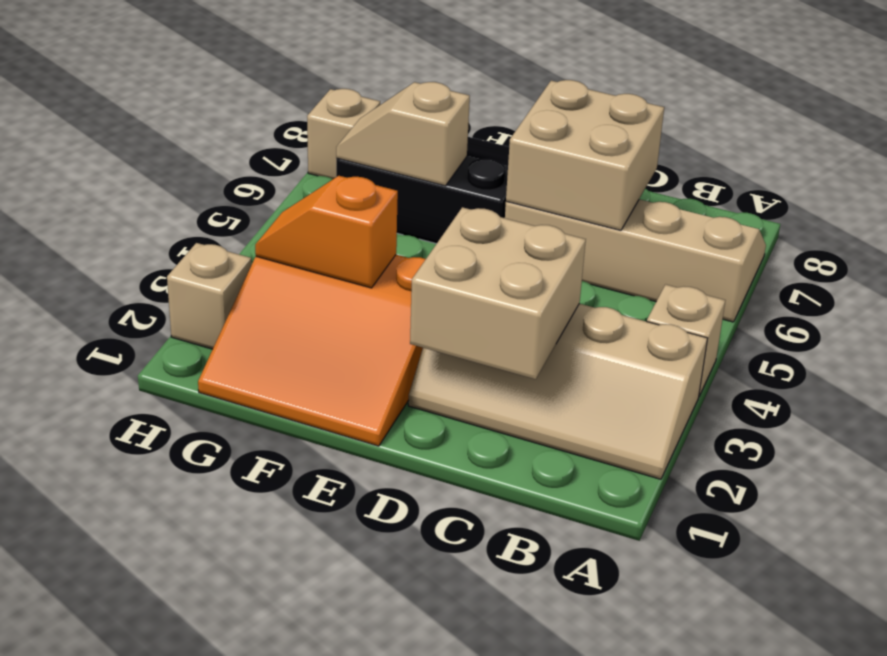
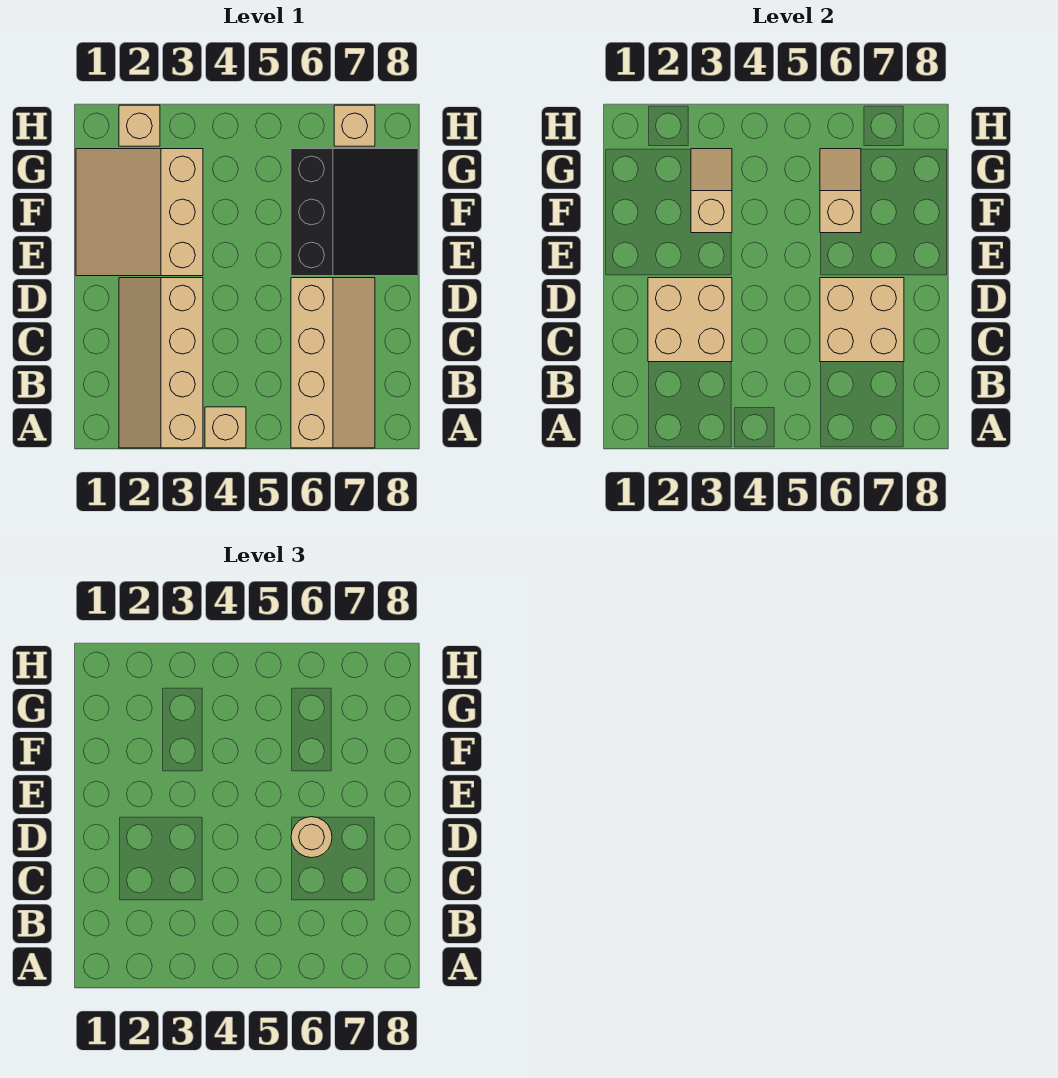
none -> tan 1x1 round brick [291,817,332,858]
orange 3x3 slope [198,255,426,446] -> tan 3x3 slope [76,149,203,276]
orange 1x2 slope [255,176,398,288] -> tan 1x2 slope [691,149,732,233]

